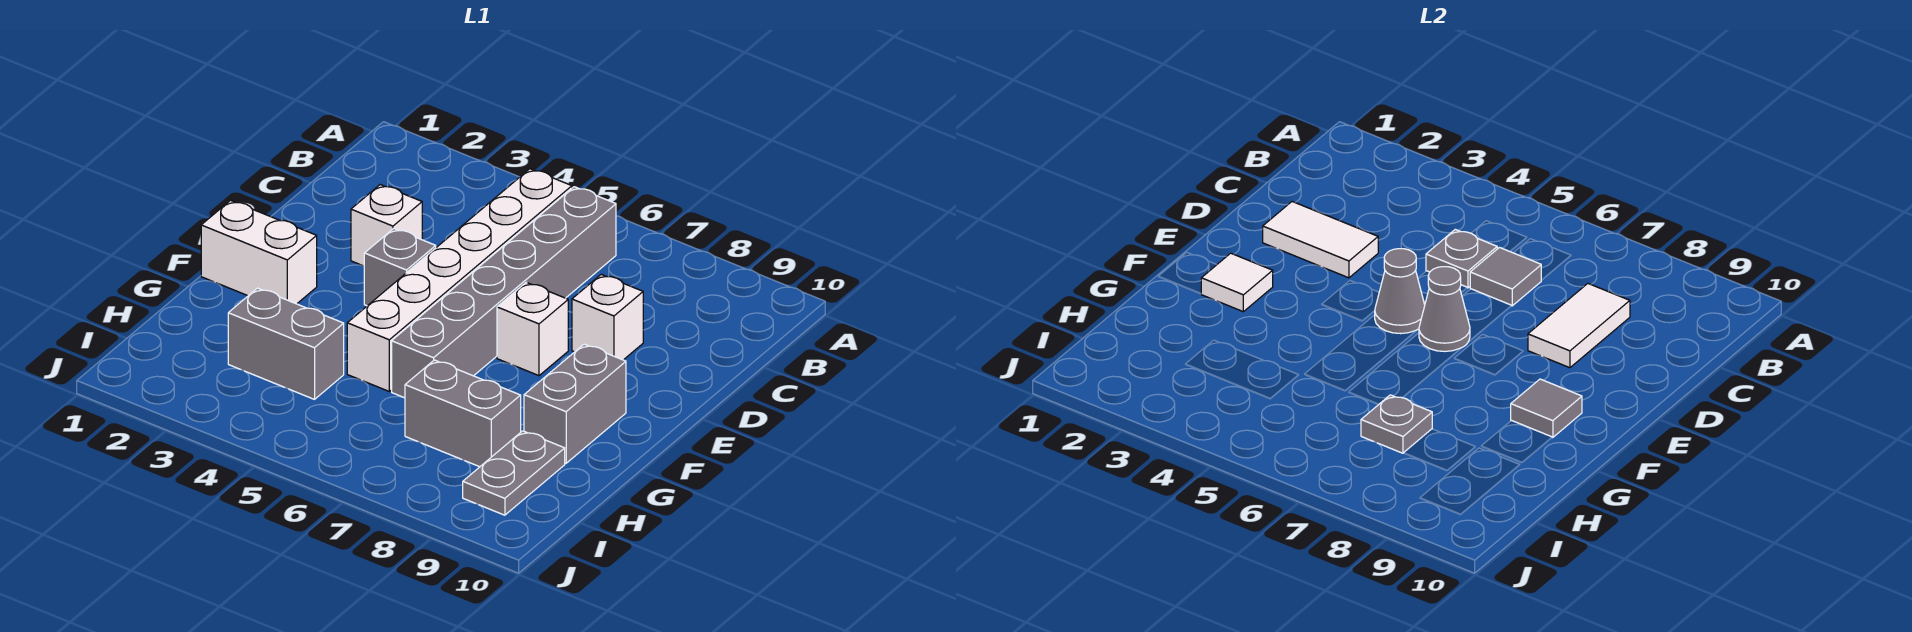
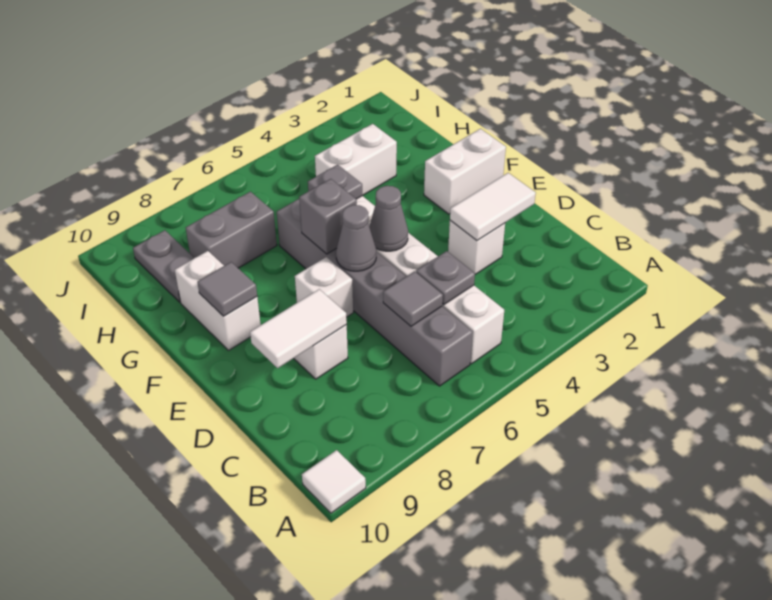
white 1x2 tile [1528,284,1630,368] -> white 1x2 tile turned to [250,289,347,368]
grey 1x1 brick [364,228,436,306] -> grey 1x1 brick moved to [299,179,357,254]
white 1x1 tile [1201,253,1273,312] -> white 1x1 tile moved to [302,450,366,513]
grey 1x2 brick [524,344,626,463] -> white 1x2 brick [175,251,261,350]
grey 1x2 brick [228,288,344,399] -> white 1x2 brick [315,124,397,195]
grey 1x1 plate [1361,395,1432,453] -> grey 1x1 plate moved to [308,165,363,199]

